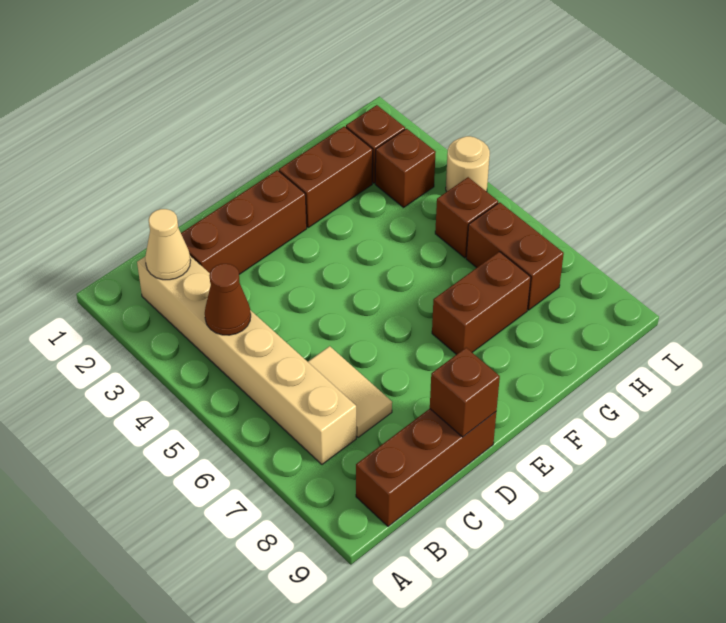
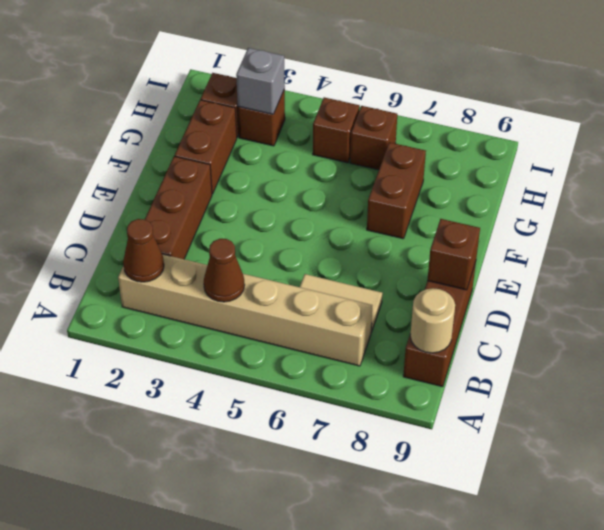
tan 1x1 cone [145,209,191,280] -> brown 1x1 cone [123,219,164,282]
none -> grey 1x1 brick [236,48,285,114]
brown 1x2 brick [466,202,564,310] -> brown 1x1 brick [350,106,397,170]
tan 1x1 round brick [446,136,490,192] -> tan 1x1 round brick moved to [410,288,455,353]

